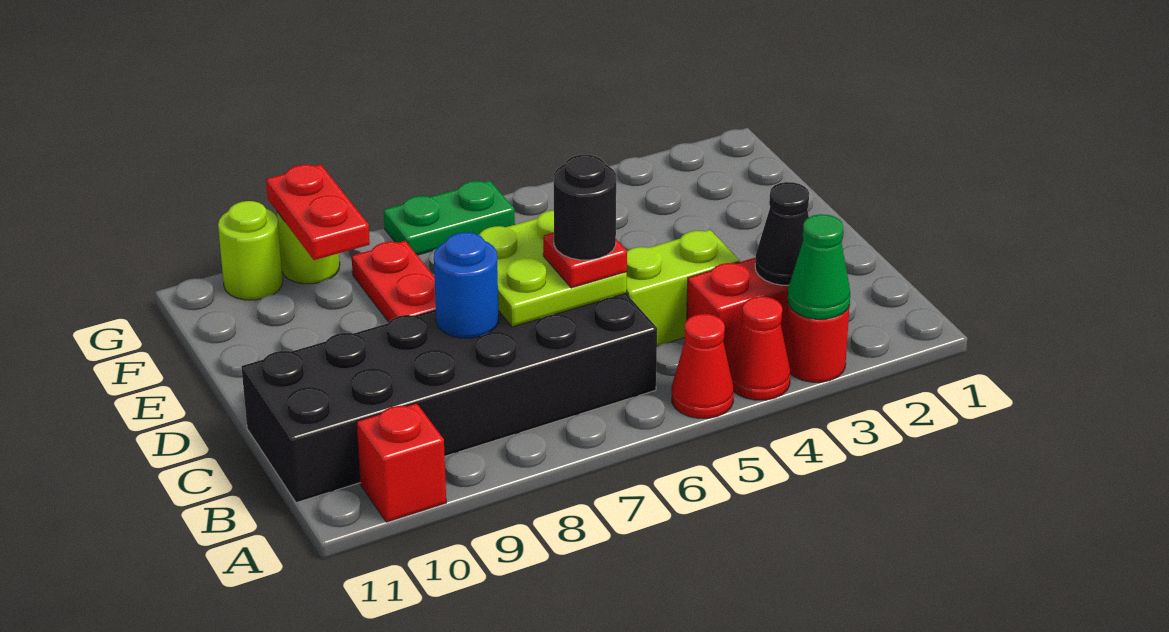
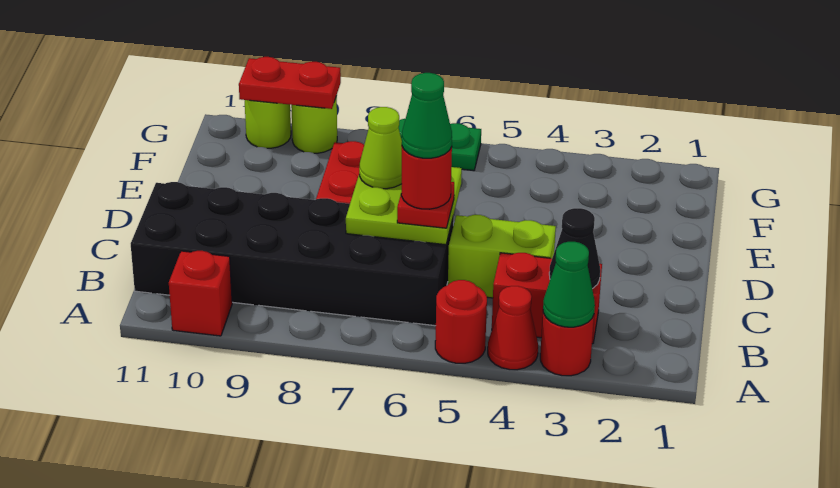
red 1x1 cone [672,314,734,418] -> red 1x1 round brick [435,280,487,363]
black 1x1 round brick [554,155,616,260] -> red 1x1 round brick [401,147,452,209]
none -> green 1x1 cone [402,73,452,158]
blue 1x1 round brick [434,232,499,338] -> none
none -> lime 1x1 cone [359,107,402,189]
red 1x2 plate [266,164,370,260] -> red 1x2 plate turned to [239,57,341,109]

